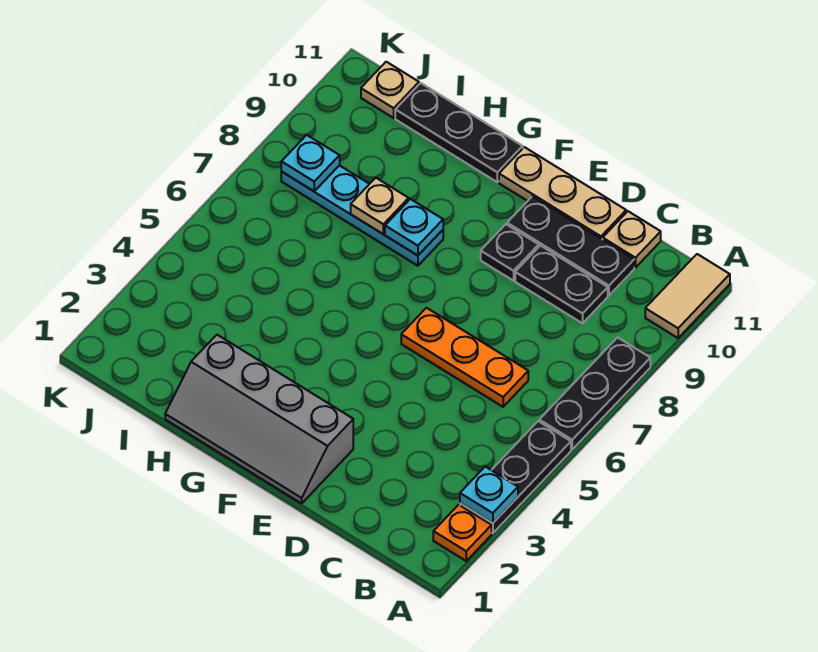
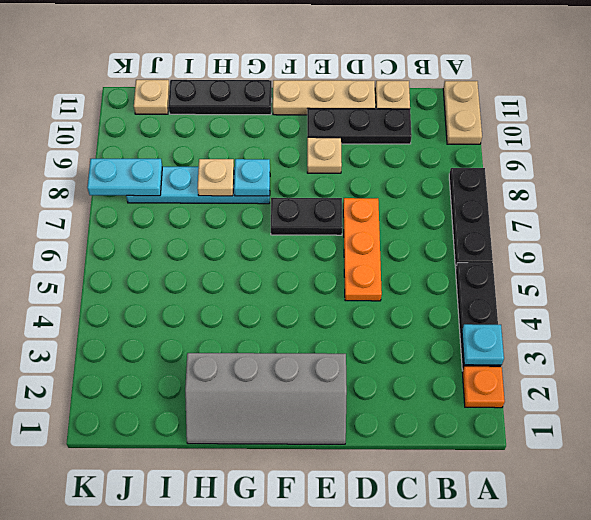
tan 1x2 tile [645,254,730,338] -> tan 1x2 plate [443,81,482,144]
orange 1x3 plate [401,308,528,407] -> orange 1x3 plate turned to [343,198,382,301]
black 1x2 plate [515,246,608,323] -> black 1x2 plate moved to [271,198,343,235]
black 1x1 plate [481,224,539,281] -> tan 1x1 plate [307,137,342,173]
cyan 1x1 plate [281,135,340,191] -> cyan 1x2 plate [87,159,162,196]

